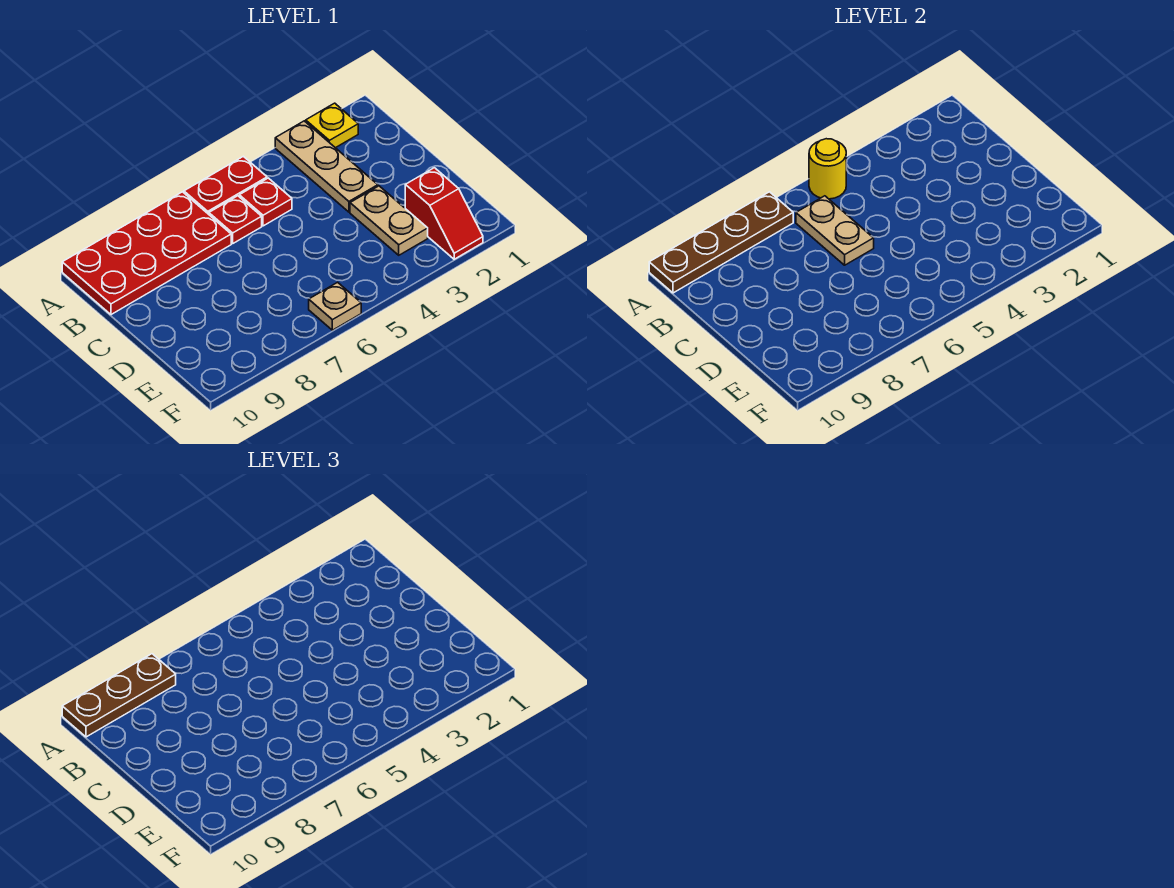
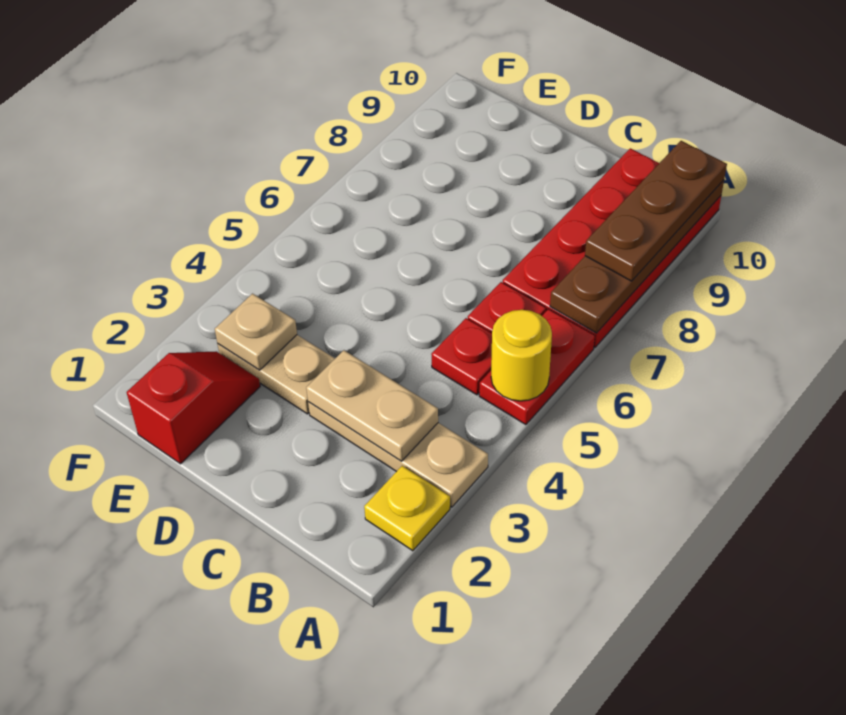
tan 1x2 plate [796,196,874,265] -> tan 1x2 plate moved to [306,350,438,461]
red 1x2 slope [405,168,483,259] -> red 1x2 slope turned to [127,351,260,464]
tan 1x1 plate [309,282,361,330] -> tan 1x1 plate moved to [215,294,297,370]

